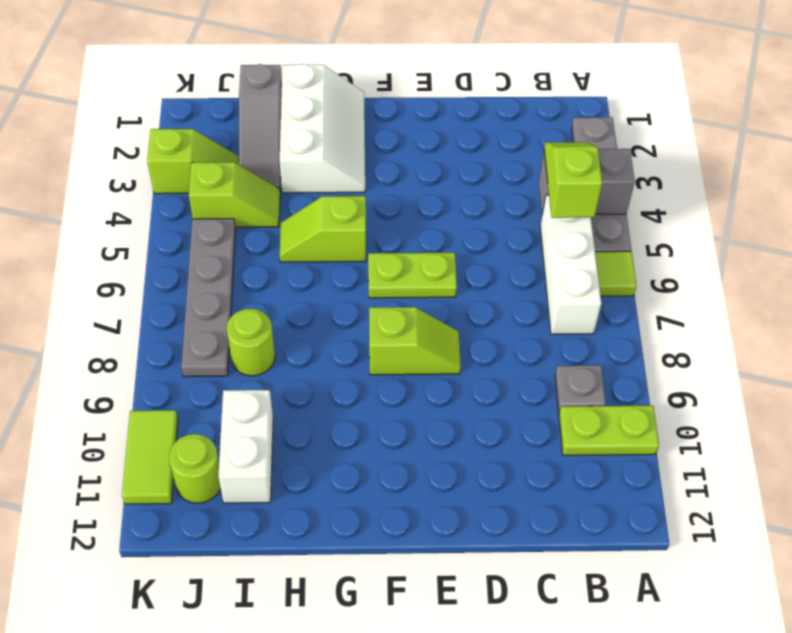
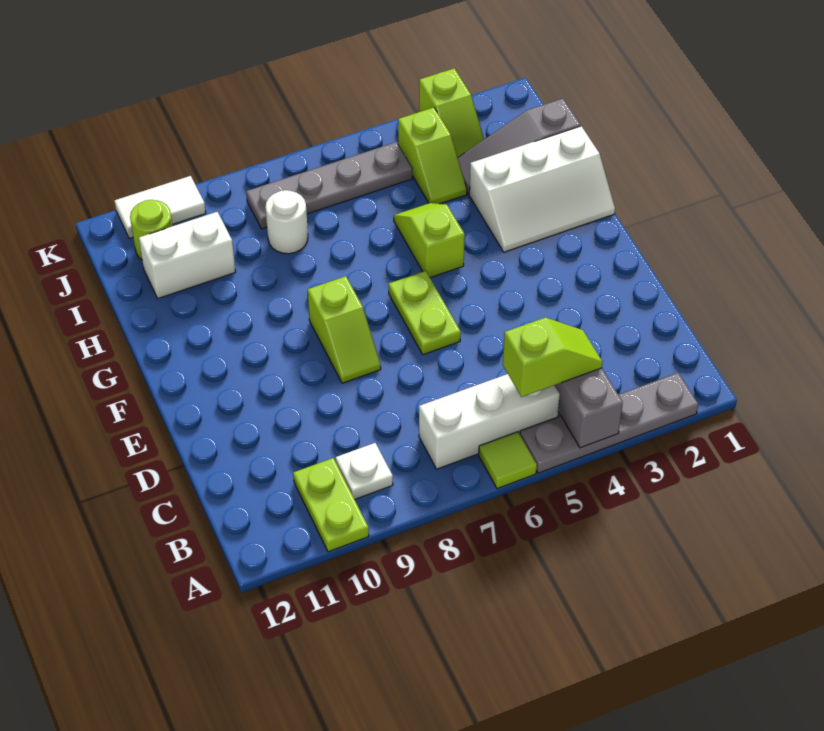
grey 1x1 plate [555,365,606,413] -> white 1x1 plate [336,443,393,499]
lime 1x1 round brick [227,308,275,376] -> white 1x1 round brick [265,190,308,254]
lime 1x2 tile [122,410,178,504] -> white 1x2 tile [115,176,206,239]

